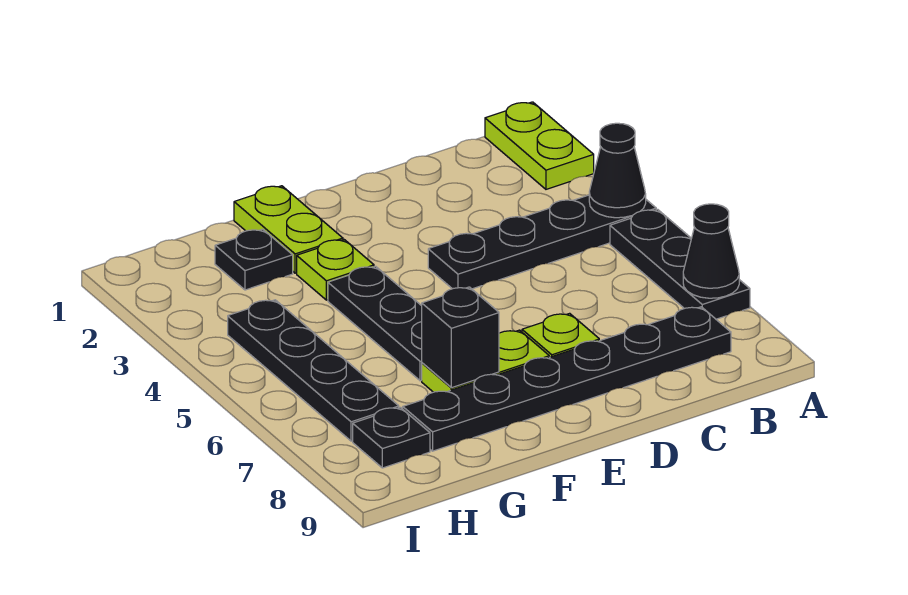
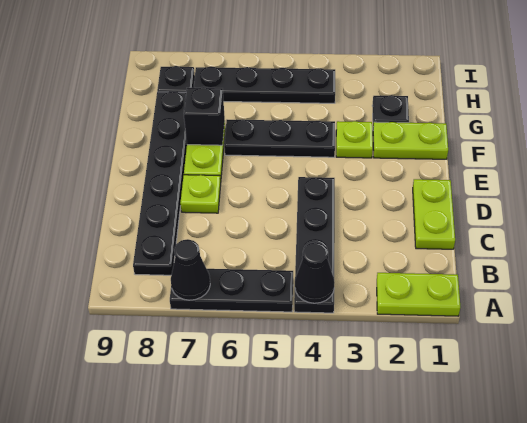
none -> lime 1x2 plate [413,179,455,249]

